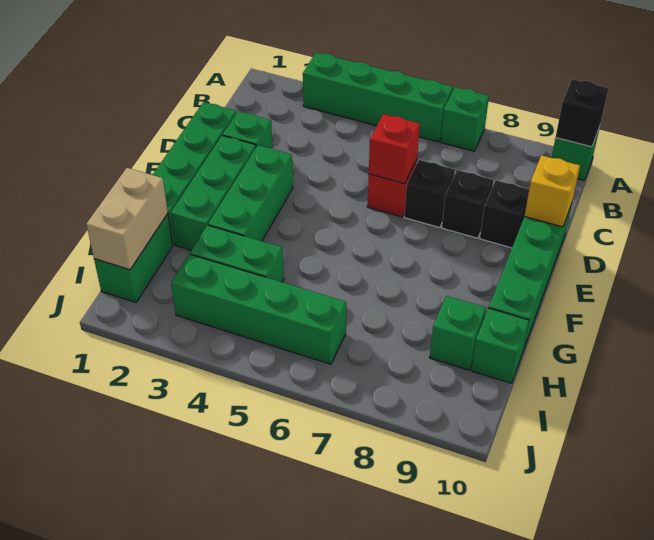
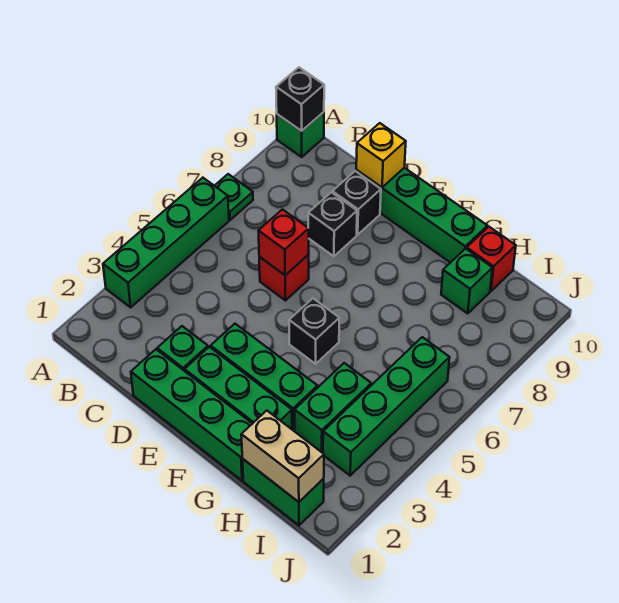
green 1x1 brick [441,87,489,151] -> green 1x1 plate [215,174,253,220]
black 1x1 brick [404,160,455,228] -> black 1x1 brick moved to [289,298,339,364]
green 1x1 brick [471,308,529,383] -> red 1x1 brick [467,227,516,291]

